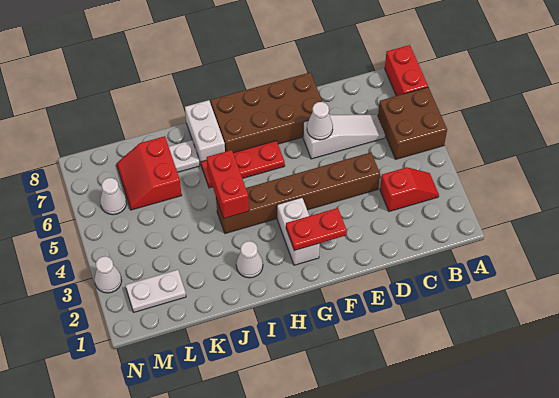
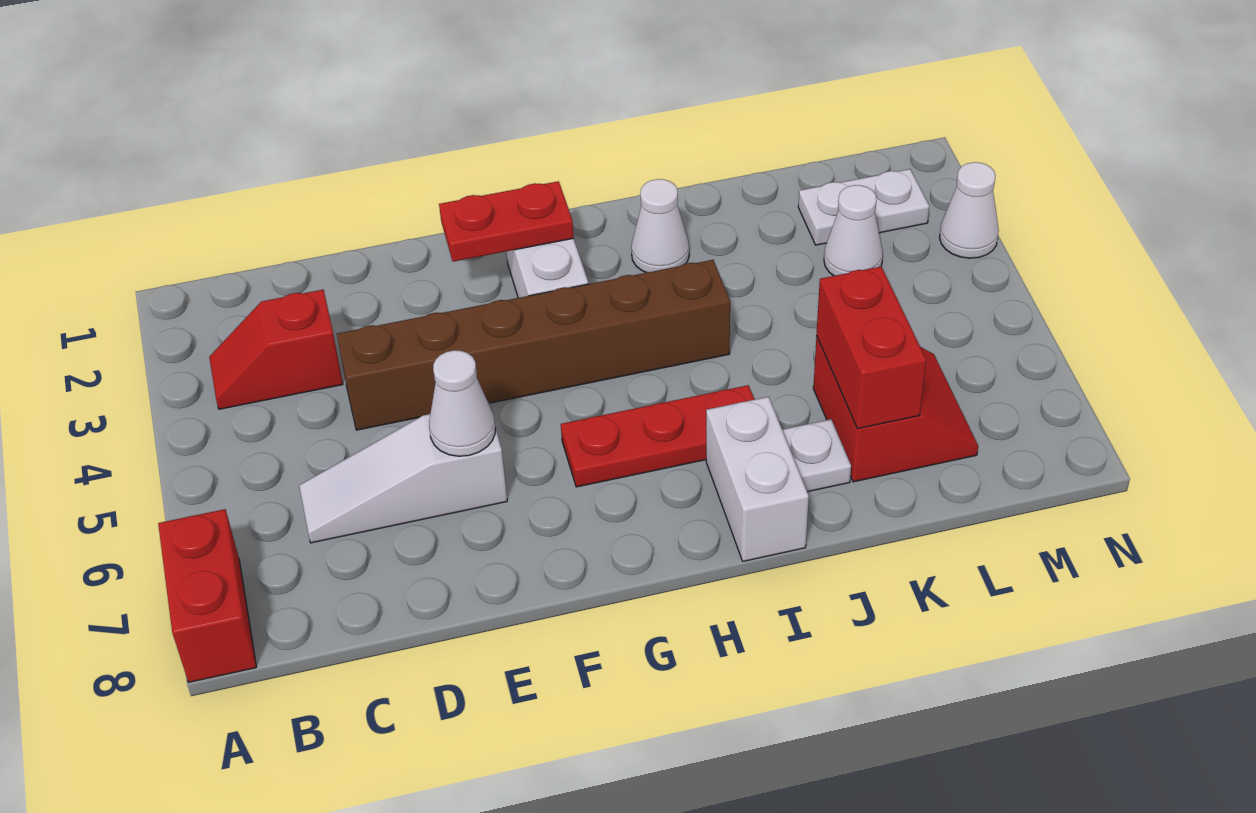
brown 2x2 brick [378,87,447,159] -> none
brown 2x4 brick [211,72,322,153] -> none
red 1x2 brick [207,150,249,218] -> red 1x2 brick moved to [816,266,926,429]
white 1x1 cone [100,178,127,215] -> white 1x1 cone moved to [824,185,883,276]

